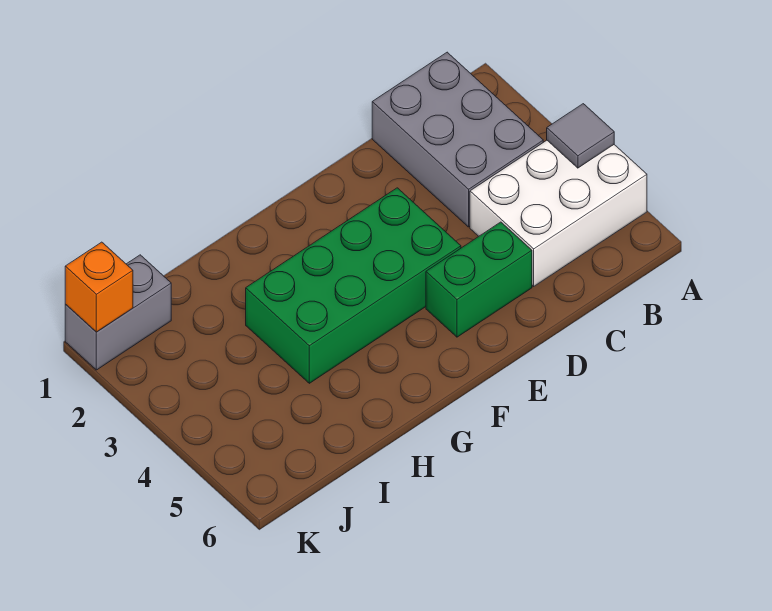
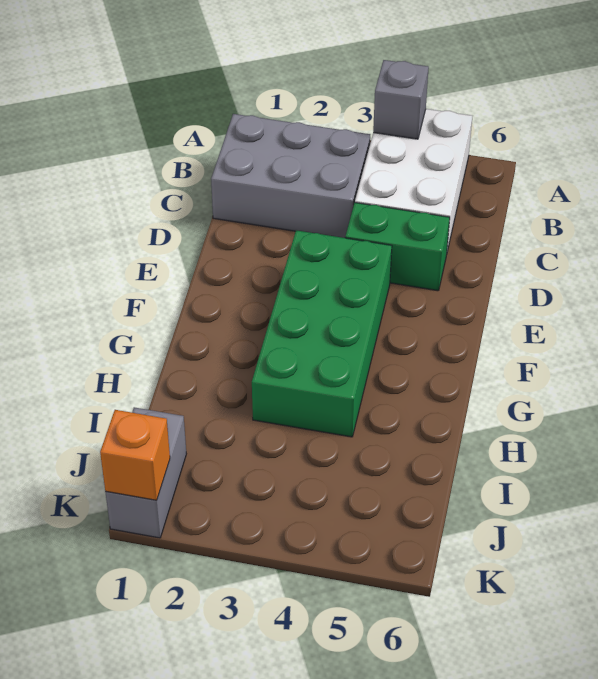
grey 1x1 tile [547,104,614,168] -> grey 1x1 brick [373,60,429,139]
green 1x2 brick [426,222,532,337] -> green 1x2 brick turned to [345,203,450,291]

